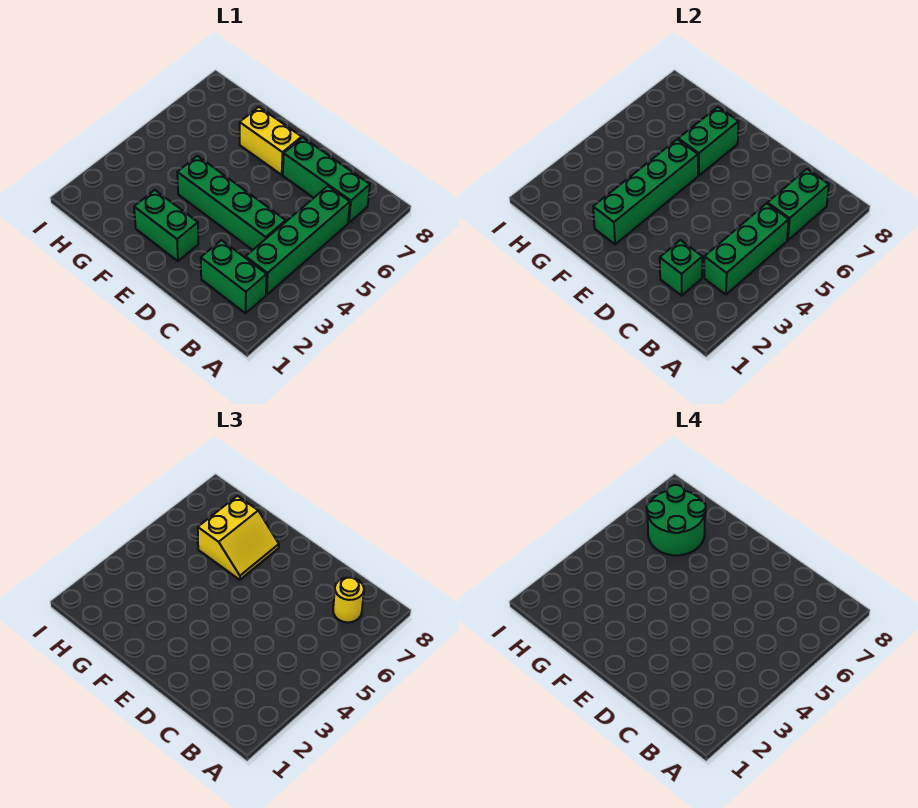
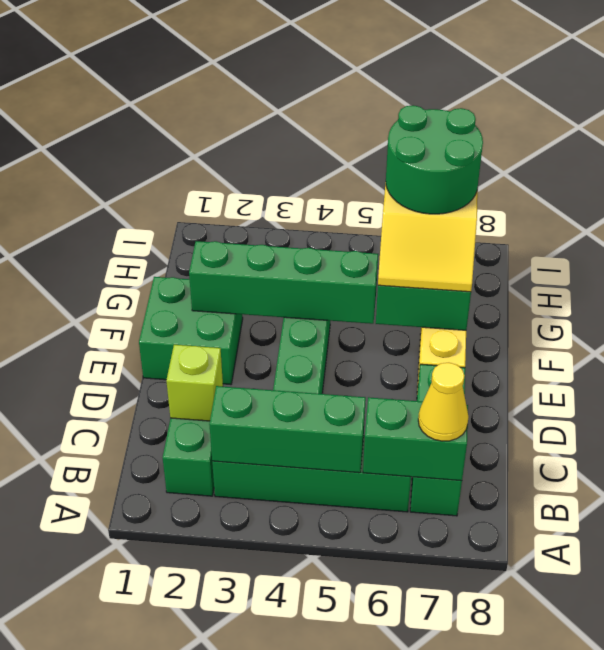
yellow 1x1 round brick [333,578,364,622] -> yellow 1x1 cone [418,363,468,441]
green 1x1 brick [660,240,702,296] -> lime 1x1 brick [166,345,223,421]
green 1x2 brick [134,190,198,261] -> green 2x2 brick [139,277,243,385]

